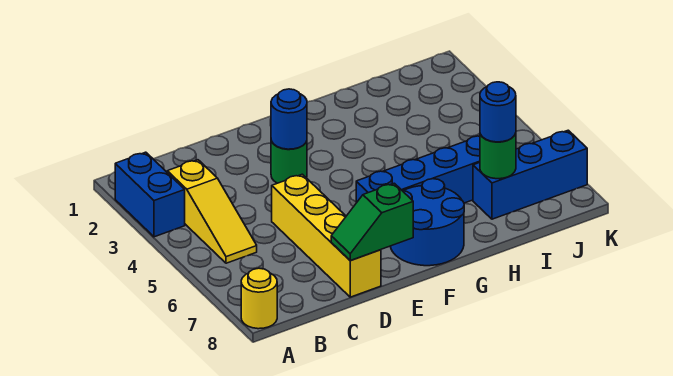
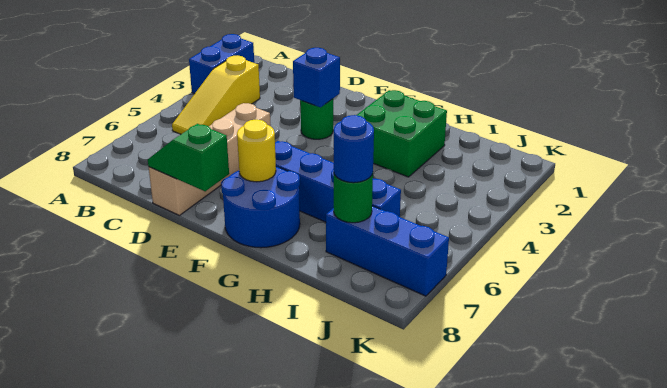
yellow 1x1 round brick [241,268,277,329] -> yellow 1x1 round brick moved to [237,120,276,182]
yellow 1x4 brick [272,174,381,297] -> tan 1x4 brick [149,103,271,215]
blue 1x1 round brick [271,89,307,149] -> blue 1x1 brick [293,48,340,107]
none -> green 2x2 brick [357,90,447,177]

